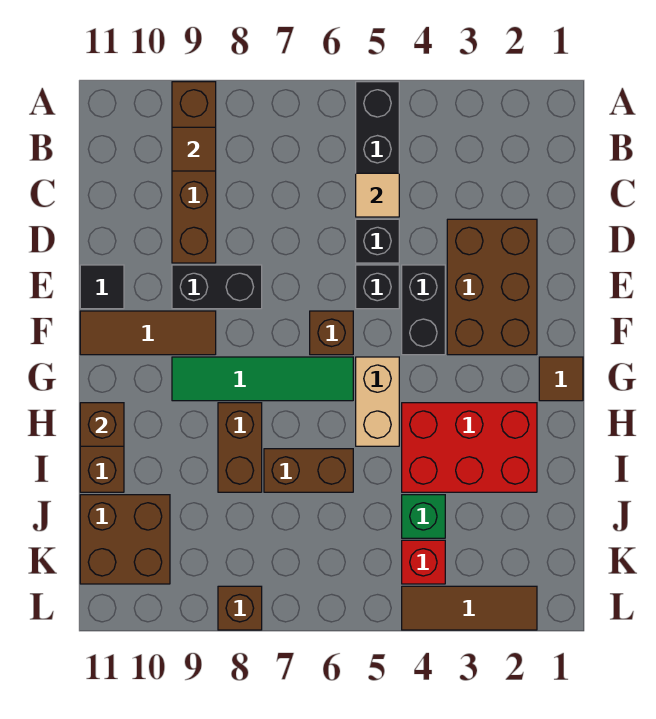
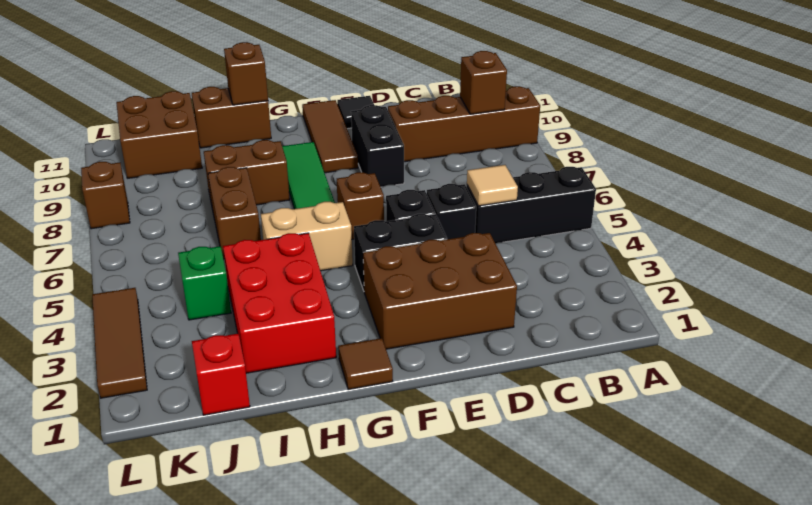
brown 1x1 tile [172,127,216,171] -> brown 1x1 brick [460,51,507,114]
red 1x1 brick [402,540,445,584] -> red 1x1 brick moved to [192,334,250,415]

